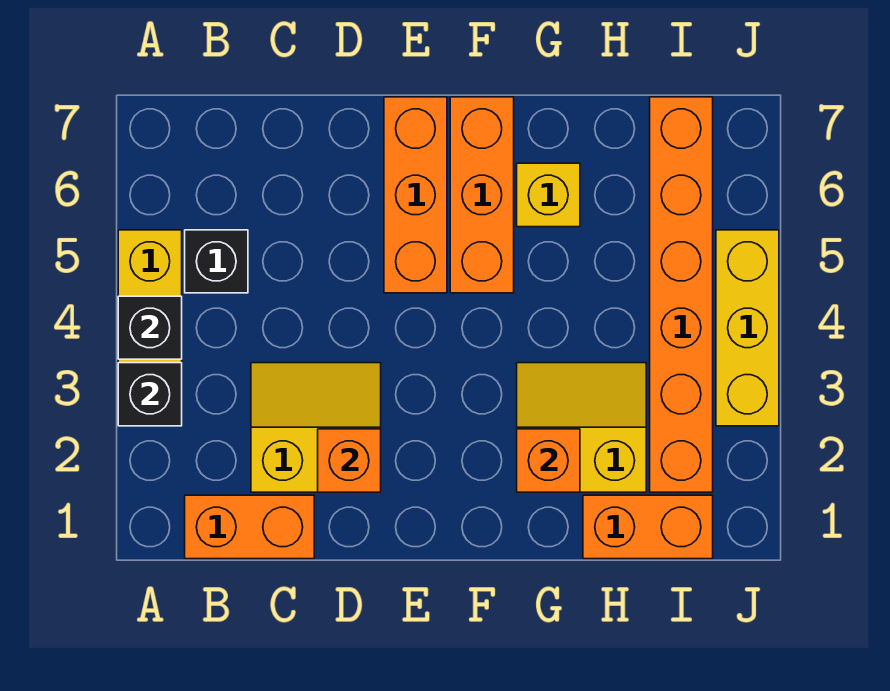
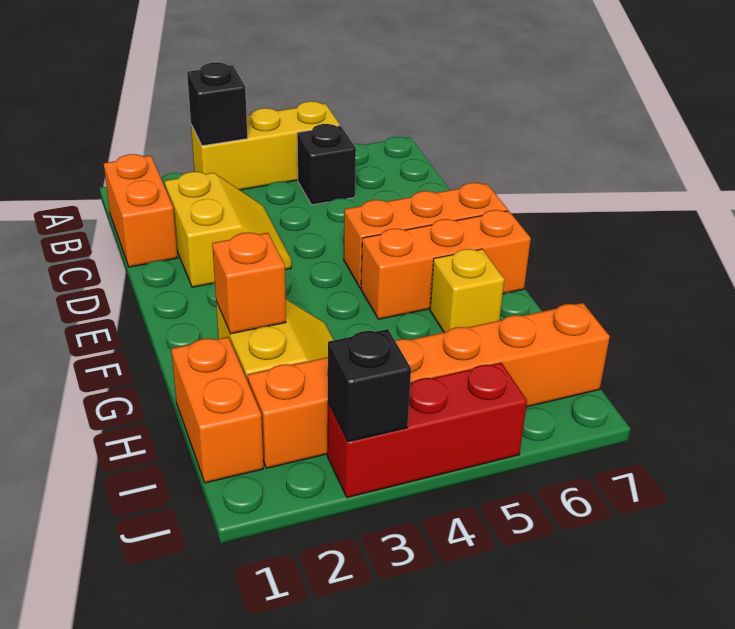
black 1x1 brick [118,296,182,359] -> black 1x1 brick moved to [328,329,411,442]
orange 1x1 brick [318,429,381,492] -> none
yellow 1x3 brick [716,230,779,426] -> red 1x3 brick [327,363,527,498]

